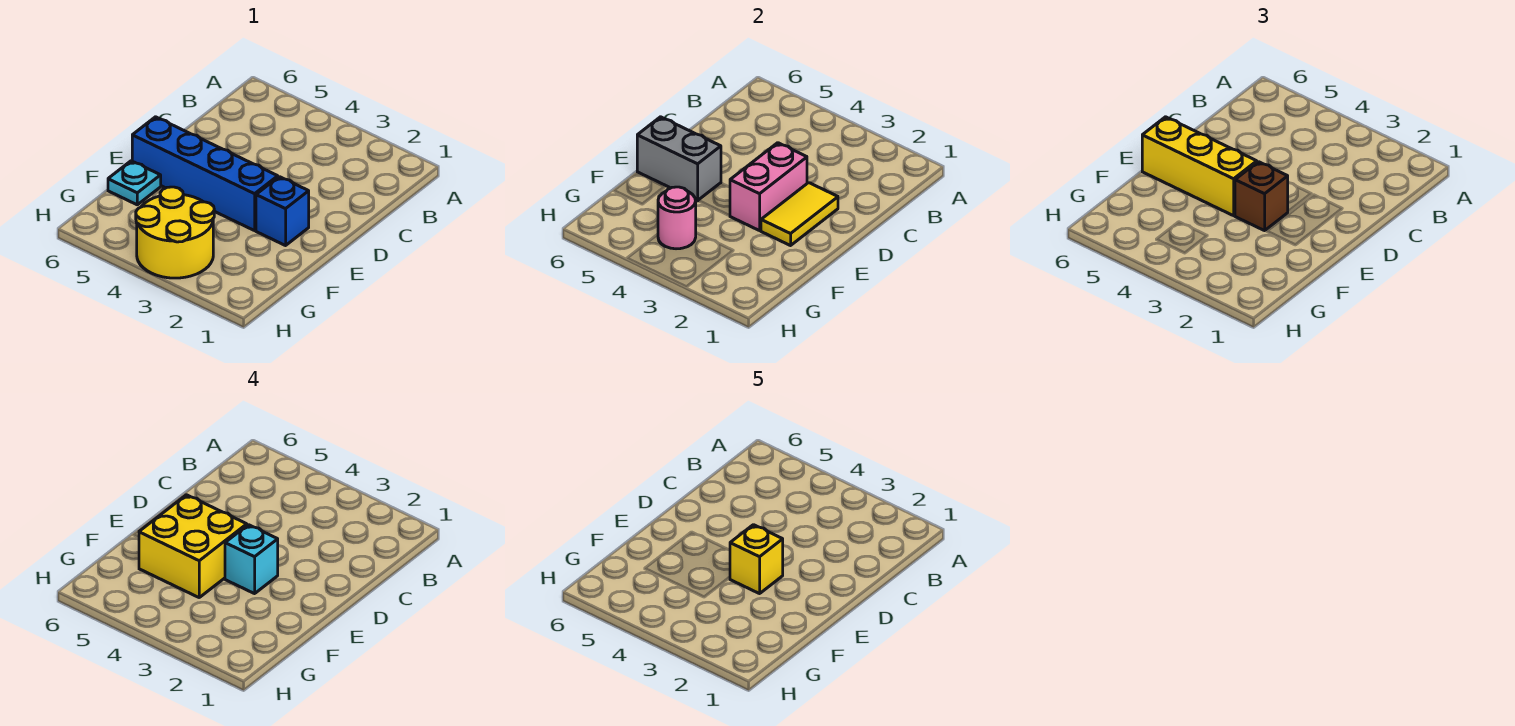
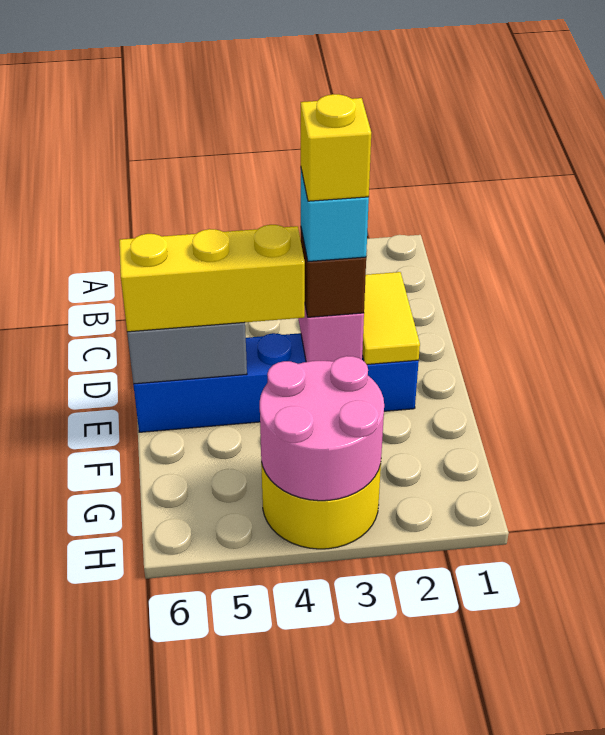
yellow 2x2 brick [139,495,247,597] -> none
cyan 1x1 plate [108,161,161,205] -> none
pink 1x1 round brick [658,187,696,249] -> pink 2x2 round brick [260,356,384,501]

